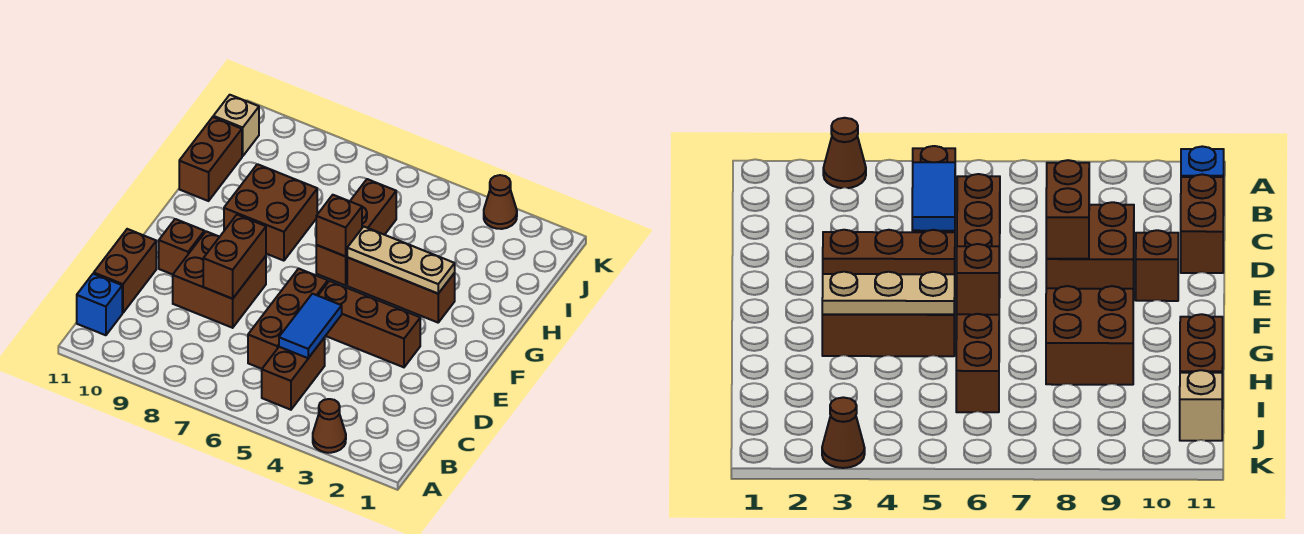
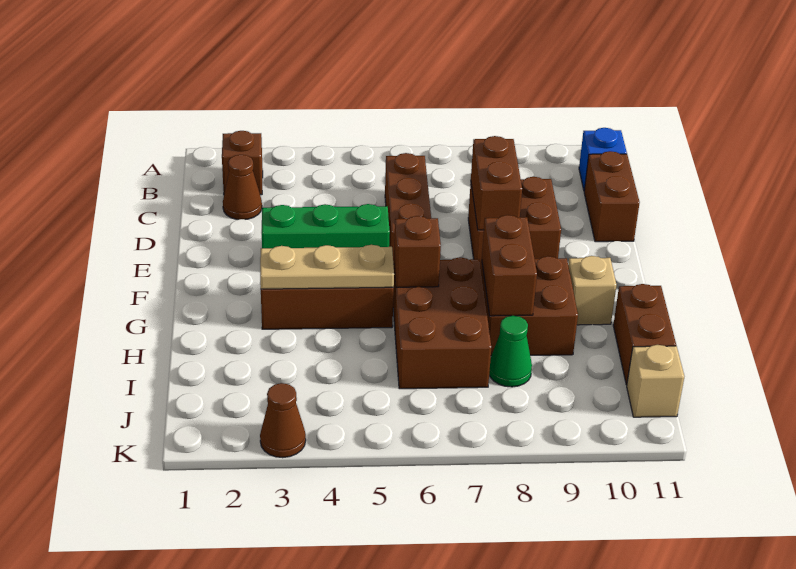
brown 1x1 cone [313,399,346,453] -> brown 1x1 cone moved to [223,155,262,220]
brown 1x2 brick [262,338,325,410] -> brown 1x2 brick moved to [482,215,537,316]
blue 1x2 tile [279,294,342,358] -> none
brown 1x3 brick [318,281,420,367] -> green 1x3 brick [262,204,390,248]
brown 1x1 brick [159,219,204,274] -> brown 1x1 brick moved to [222,131,263,195]
brown 1x3 brick [316,179,396,285] -> brown 2x3 brick [393,257,491,389]
none -> tan 1x1 brick [568,256,616,325]
none -> green 1x1 cone [489,316,532,387]

